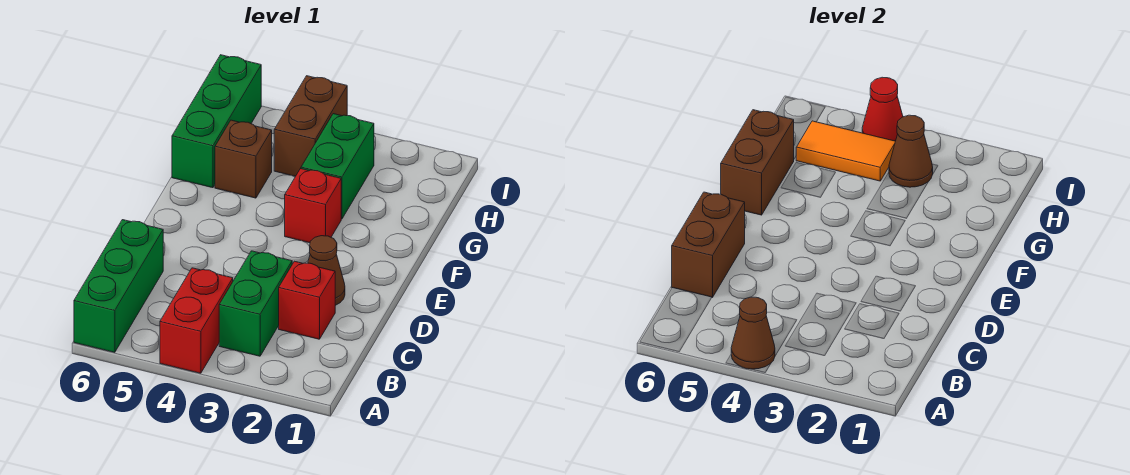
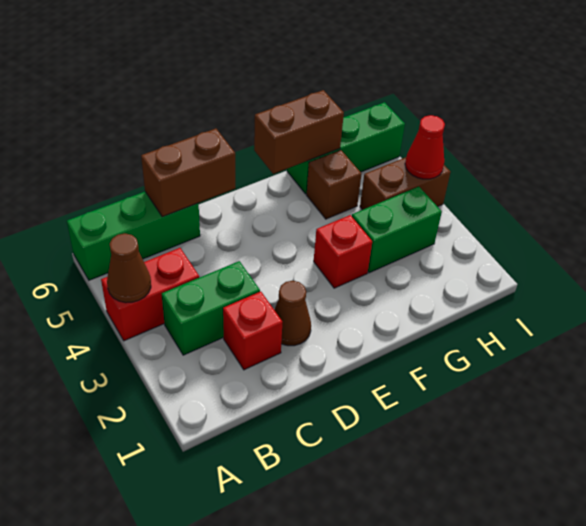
brown 1x1 cone [889,115,933,187] -> none
orange 1x2 tile [796,121,896,181] -> none

